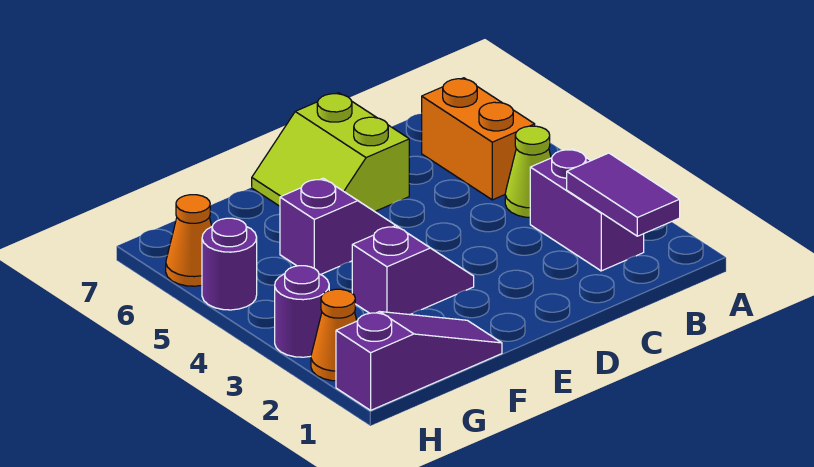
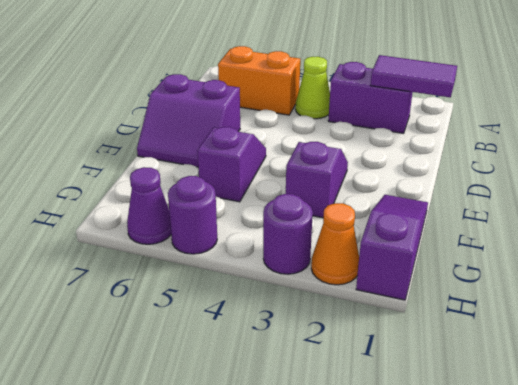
lime 2x2 slope [252,93,409,212] -> purple 2x2 slope [137,74,240,167]
orange 1x1 cone [166,195,212,286] -> purple 1x1 cone [127,167,171,244]

